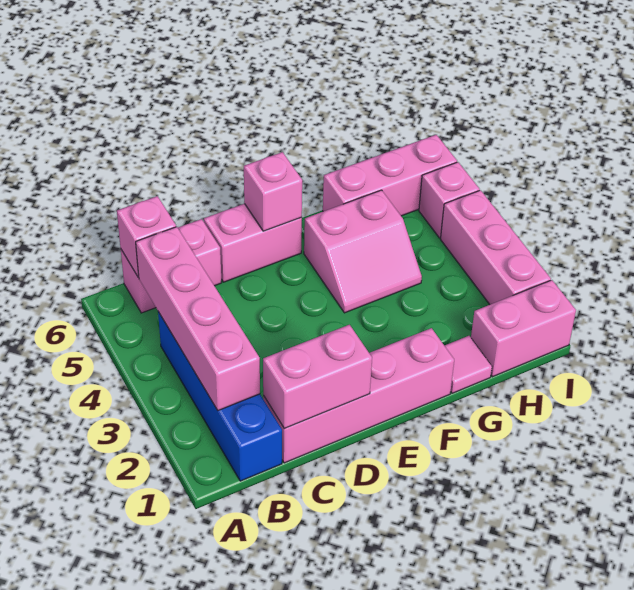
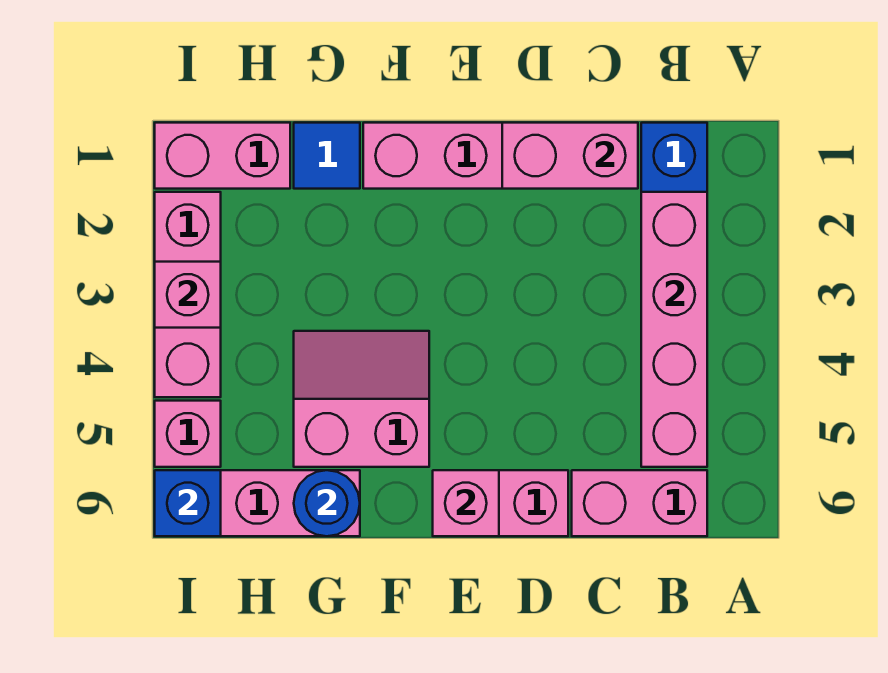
pink 1x1 brick [117,196,176,277] -> pink 1x1 brick moved to [155,262,221,328]
pink 1x1 tile [444,336,492,393] -> blue 1x1 tile [294,123,360,189]
none -> blue 1x1 round brick [294,470,360,536]
none -> blue 1x1 brick [155,470,221,536]

